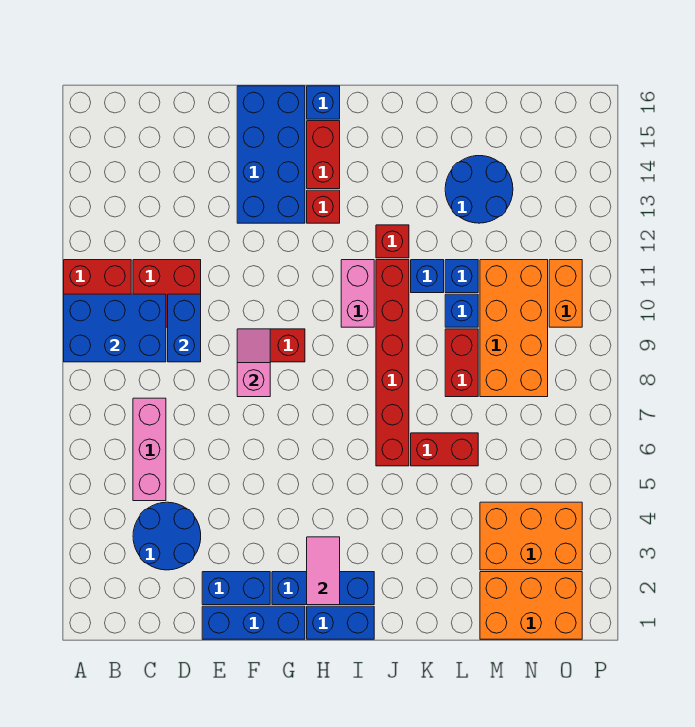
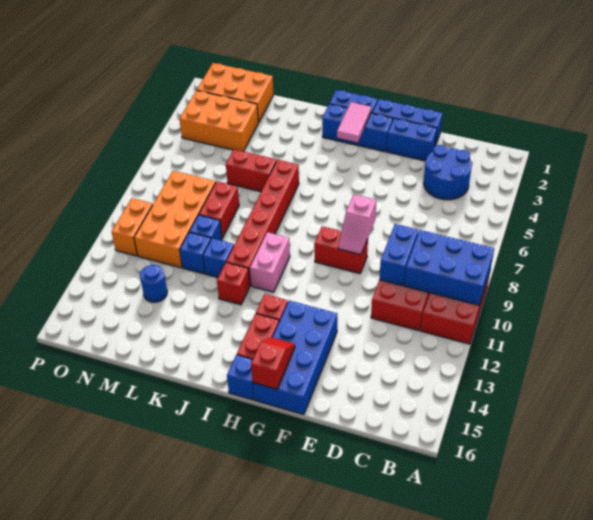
pink 1x3 brick [133,398,166,501] -> none
none -> red 1x2 slope [251,337,295,389]
blue 2x2 round brick [445,156,513,223] -> blue 1x1 round brick [140,265,167,302]

